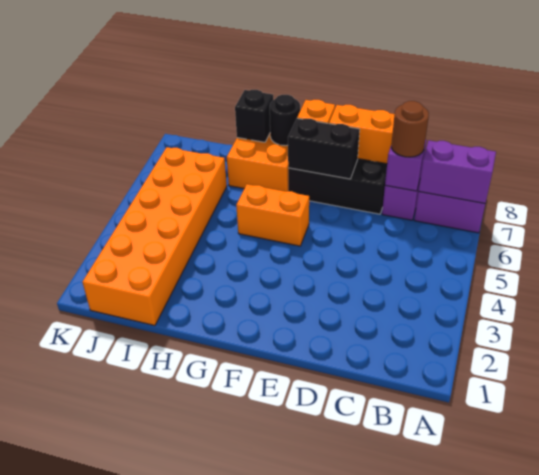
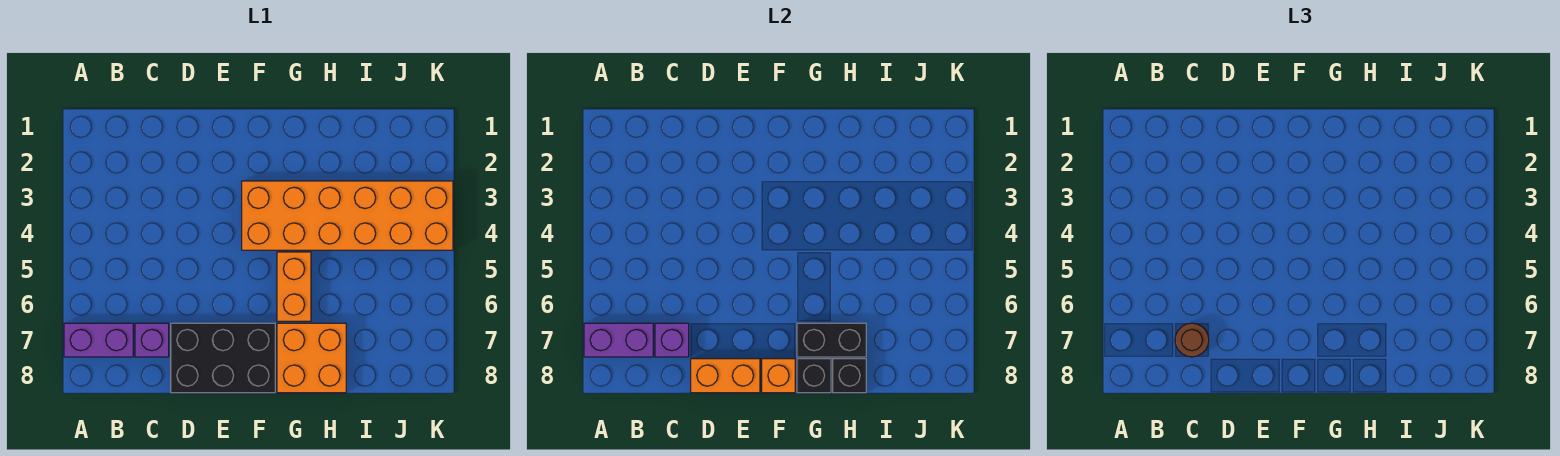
black 1x2 brick [288,118,360,179] -> black 1x2 brick moved to [797,323,866,357]
orange 1x2 brick [236,184,309,246] -> orange 1x2 brick turned to [277,252,311,321]
black 1x1 round brick [270,95,300,146] -> black 1x1 brick [797,359,831,393]
orange 2x6 brick [82,147,227,326] -> orange 2x6 brick turned to [242,181,453,250]

